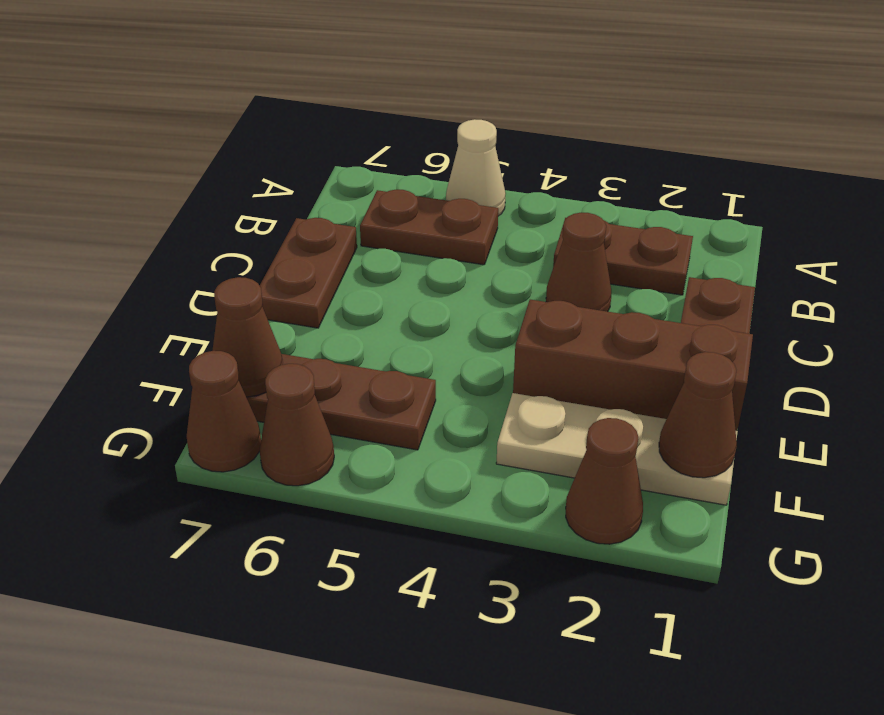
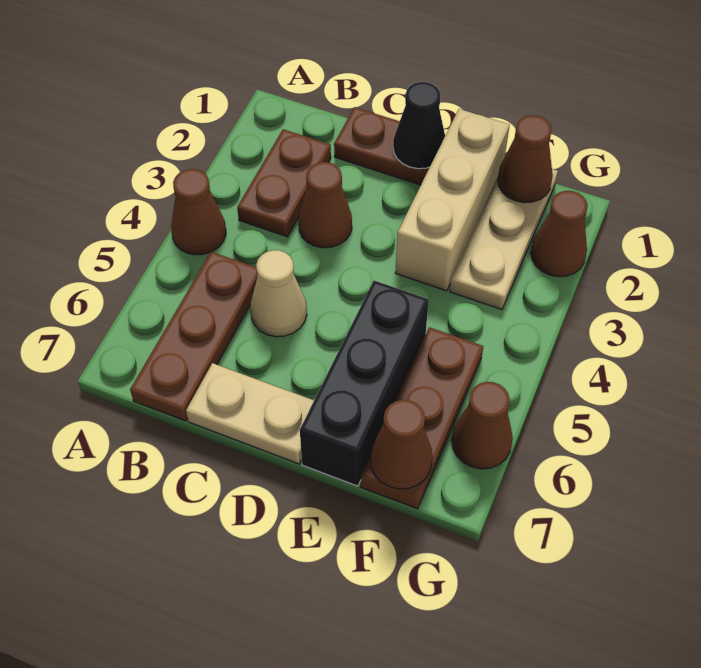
tan 1x1 cone [446,119,506,216] -> tan 1x1 cone moved to [250,250,307,337]
brown 1x2 plate [360,190,498,265] -> brown 1x3 plate [130,252,257,421]
brown 1x2 plate [260,218,357,328] -> tan 1x2 plate [186,363,314,464]
none -> black 1x1 cone [393,82,445,169]
brown 1x3 brick [513,300,753,431] -> tan 1x3 brick [395,109,510,291]
none -> black 1x3 brick [300,281,429,486]
brown 1x1 cone [187,351,261,472] -> brown 1x1 cone moved to [171,169,226,255]

